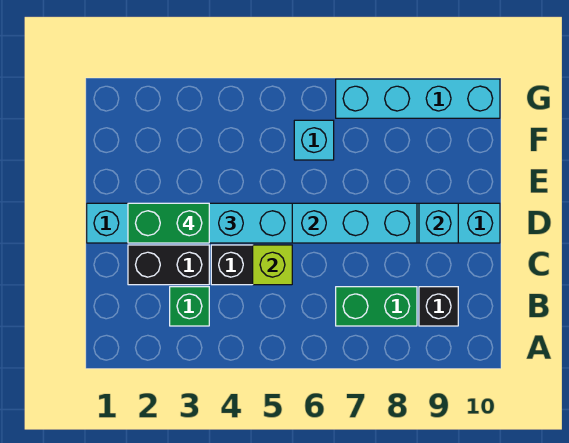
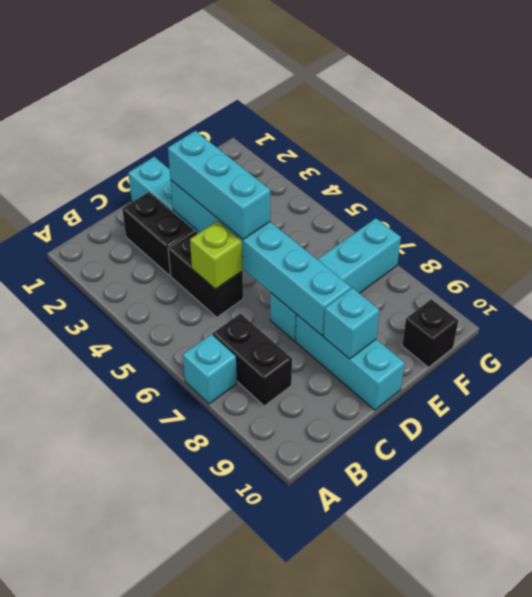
green 1x1 brick [170,287,209,326] -> none
green 1x2 brick [336,287,417,326] -> black 1x2 brick [213,314,292,406]
black 1x1 brick [419,287,458,326] -> black 1x1 brick moved to [402,299,458,367]
green 1x2 brick [128,203,209,243] -> none
cyan 1x1 brick [294,120,334,160] -> cyan 1x1 brick moved to [183,334,237,404]
cyan 1x4 brick [336,79,500,118] -> cyan 1x4 brick turned to [270,218,401,341]

